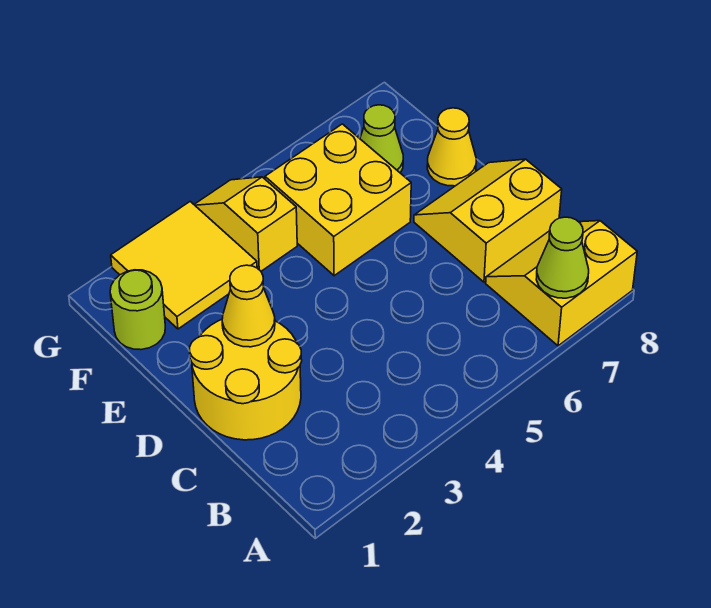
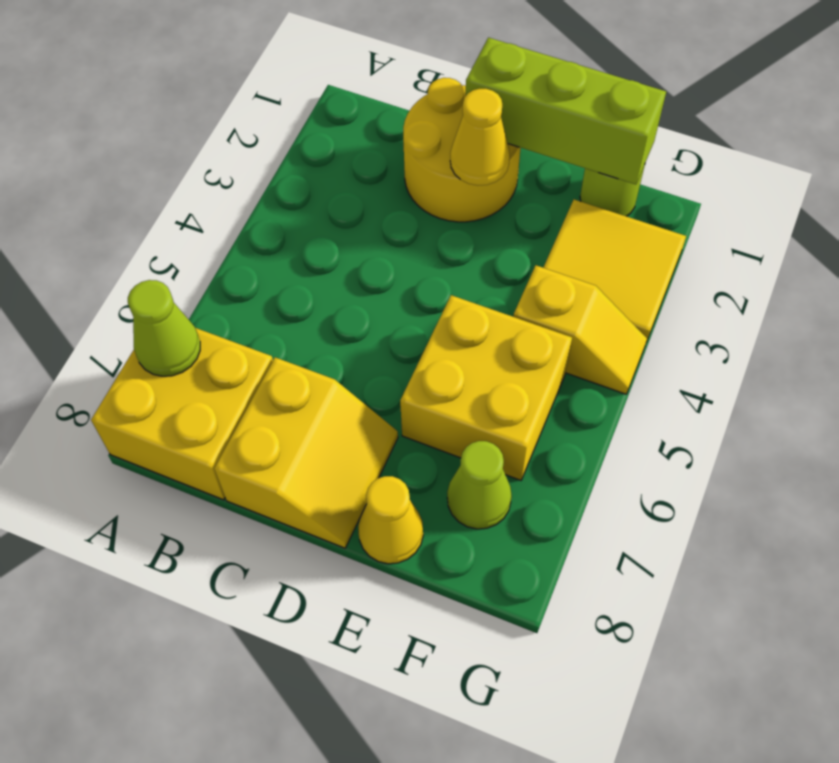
yellow 2x2 slope [486,221,637,346] -> yellow 2x2 brick [91,328,273,500]
none -> lime 1x3 brick [466,38,666,184]

